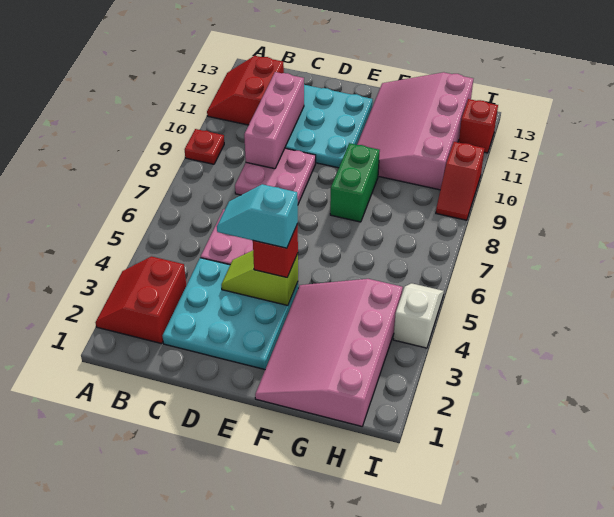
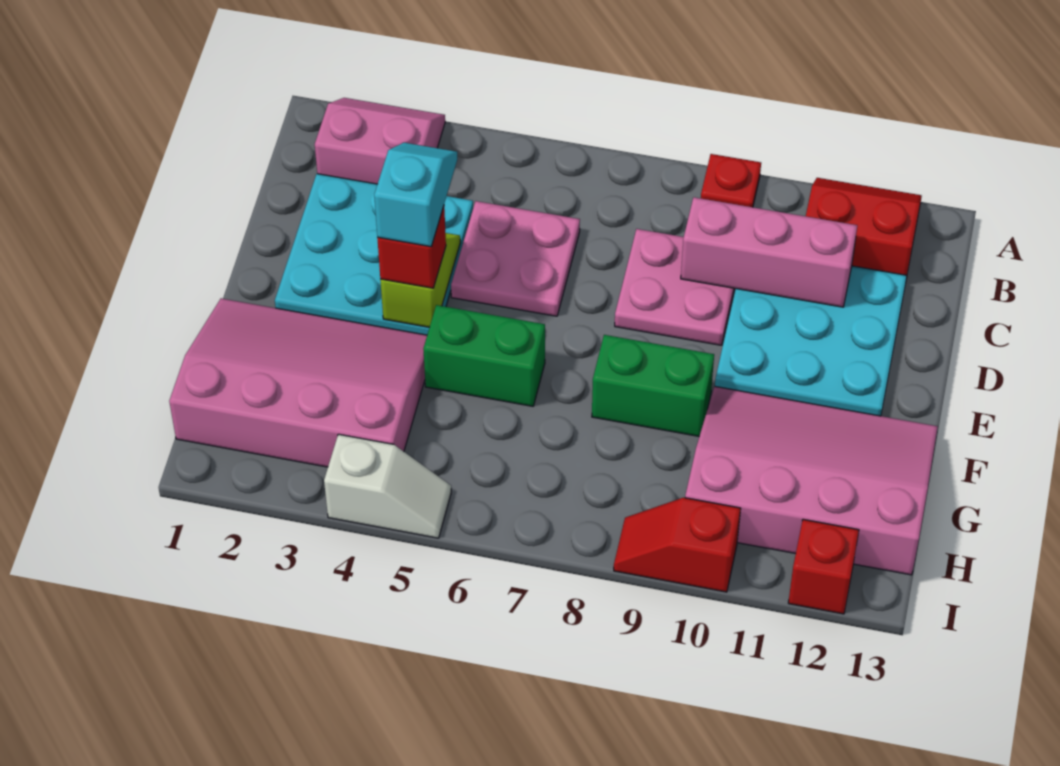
red 2x2 slope [95,256,186,344] -> pink 2x2 slope [315,98,445,184]
none -> green 1x2 brick [423,305,545,406]

